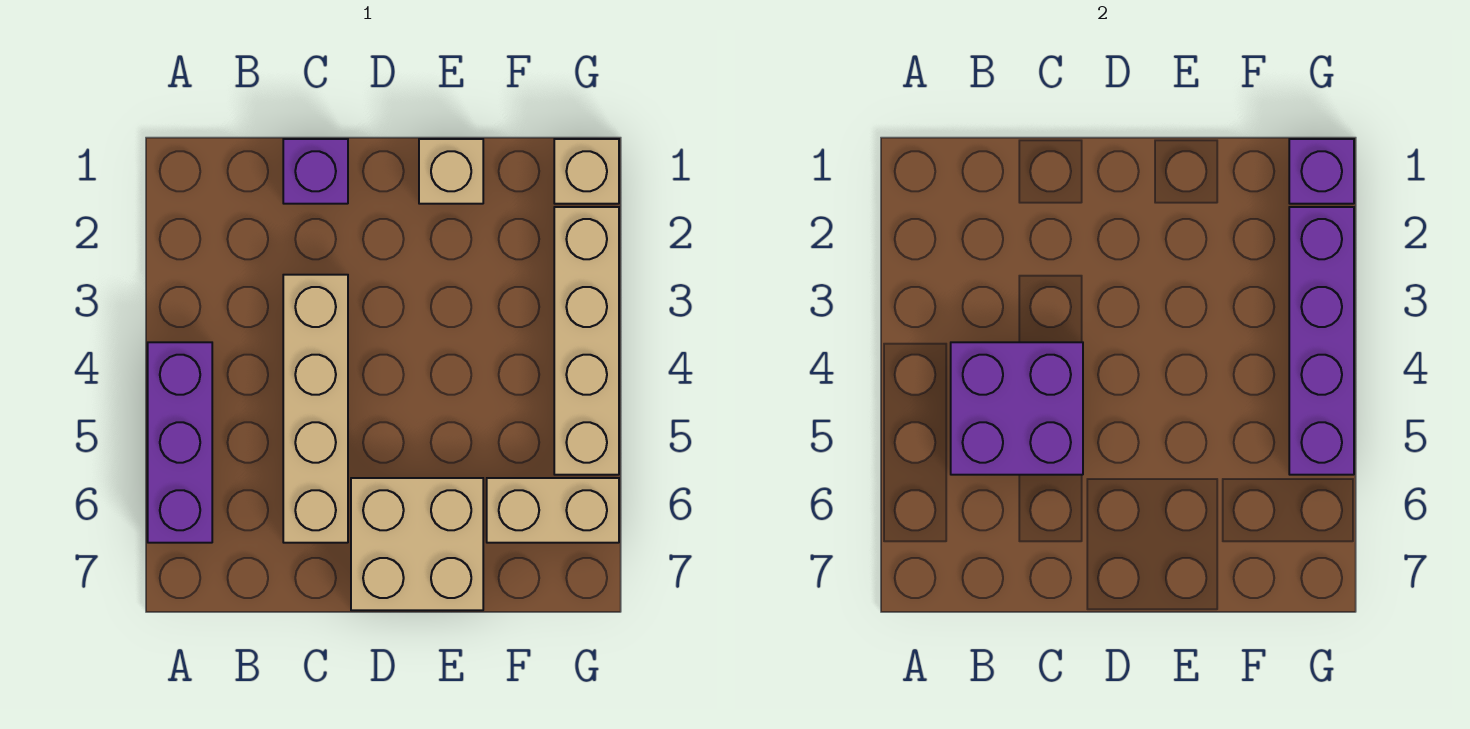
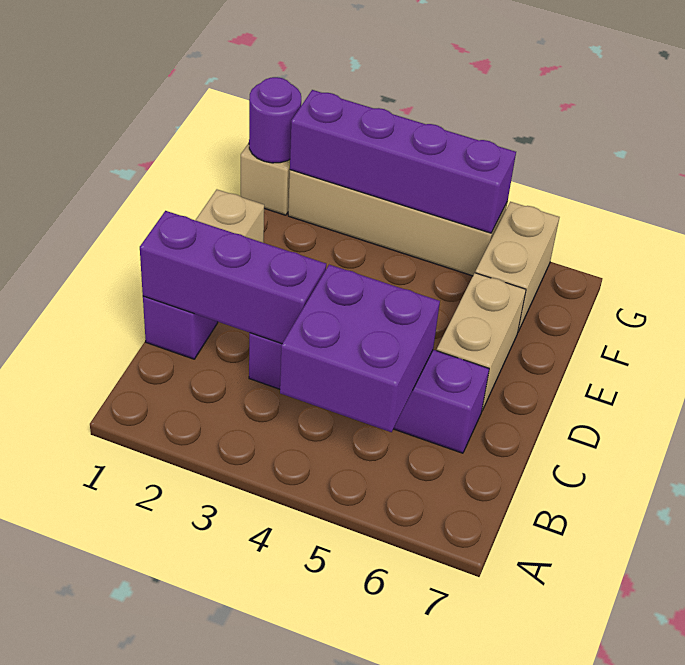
purple 1x3 brick [148,342,212,543] -> purple 1x3 brick moved to [140,211,326,344]
tan 1x4 brick [283,275,348,543] -> purple 1x4 brick [249,333,489,453]
tan 2x2 brick [351,478,483,610] -> tan 1x2 brick [437,273,526,410]
purple 1x1 brick [1289,139,1354,204] -> purple 1x1 round brick [249,77,301,163]

